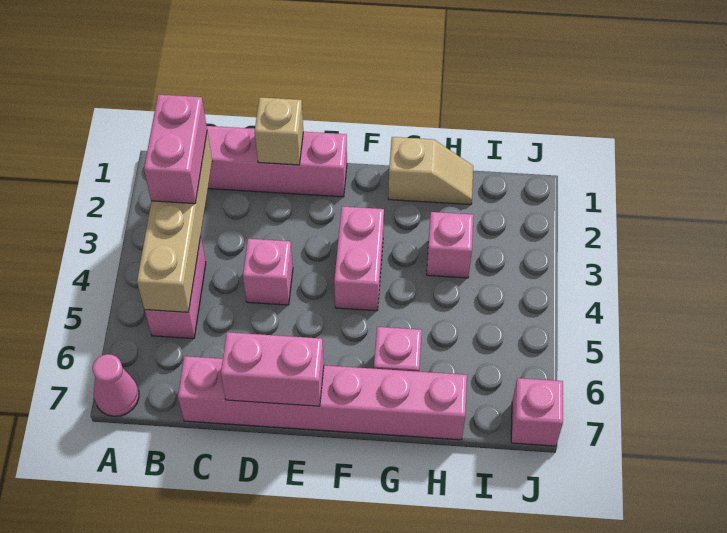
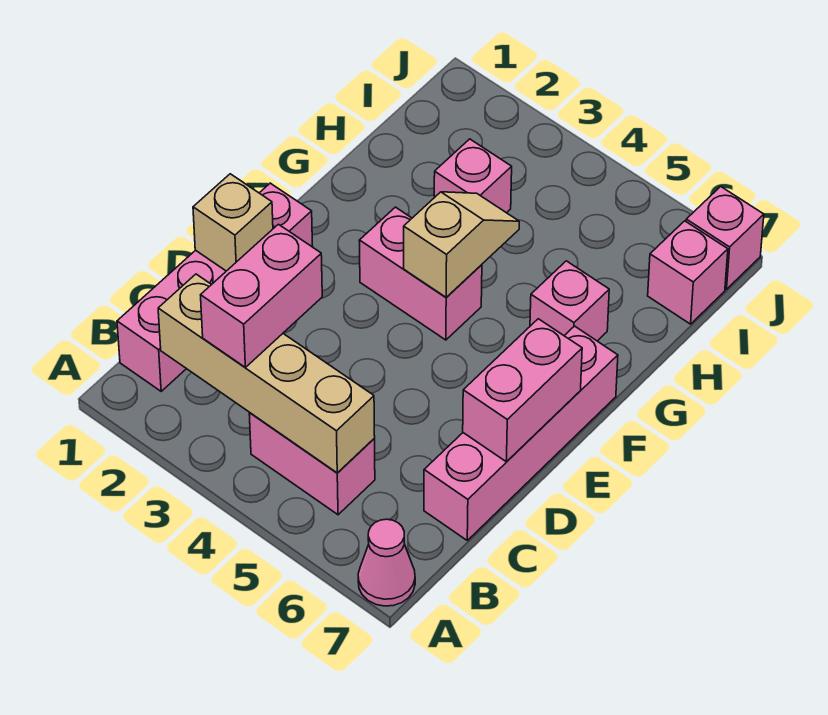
pink 1x2 brick [144,94,207,204] -> pink 1x2 brick turned to [201,224,322,367]
pink 1x6 brick [178,356,467,440] -> pink 1x4 brick [424,326,618,540]
pink 1x1 brick [243,239,293,305] -> pink 1x1 brick moved to [648,221,728,324]
tan 1x2 slope [388,137,473,205] -> tan 1x2 slope moved to [404,192,519,297]

